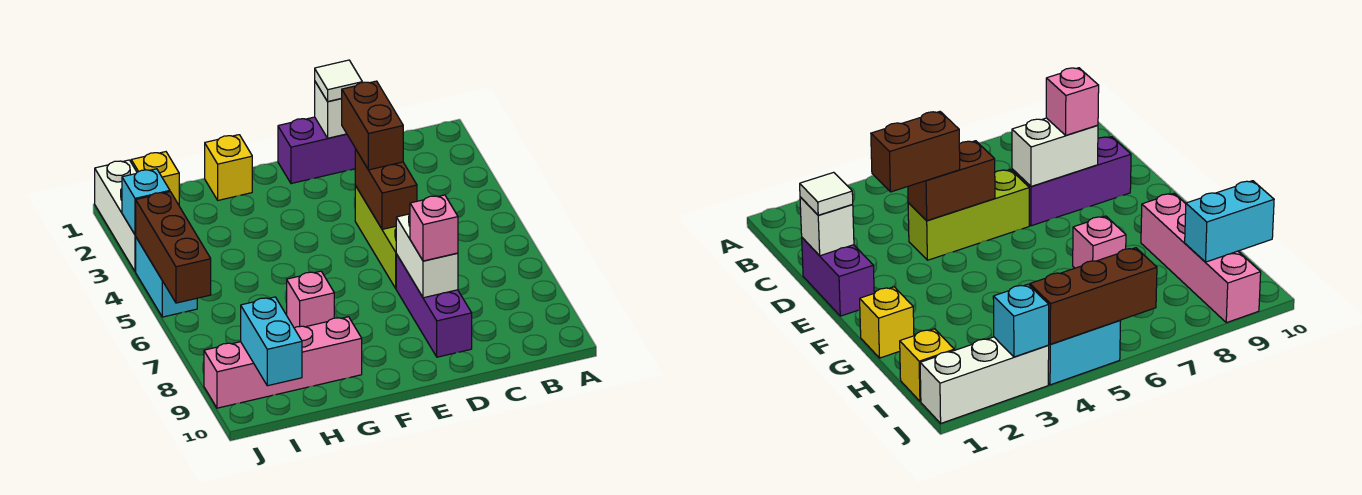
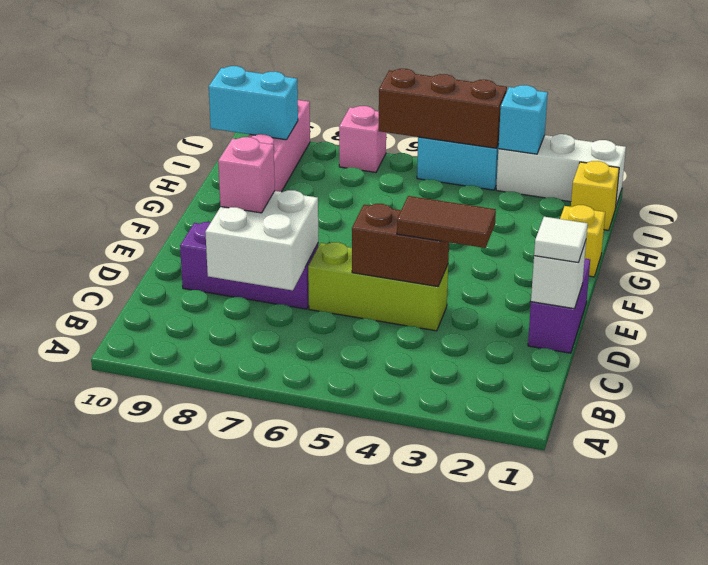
brown 1x2 brick [342,81,403,170] -> brown 1x2 tile [397,196,496,248]
white 1x2 brick [396,214,458,298] -> white 2x2 brick [205,190,318,290]
pink 1x1 brick [287,271,334,328] -> pink 1x1 brick moved to [339,106,386,172]

